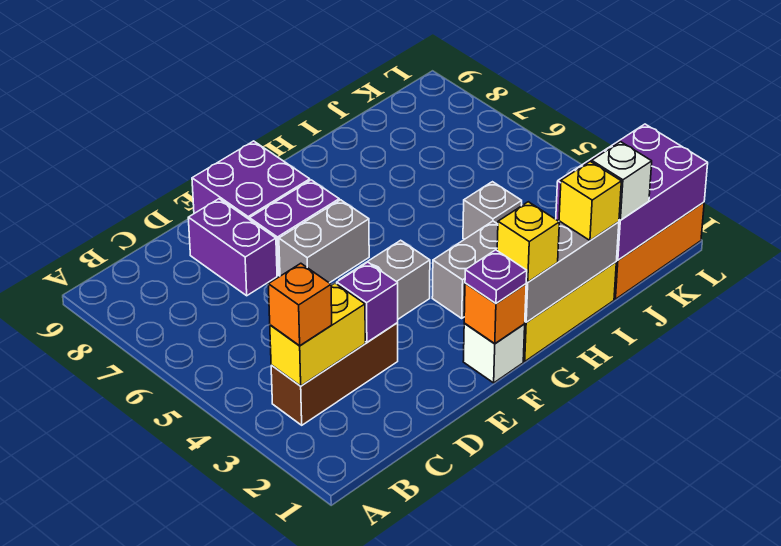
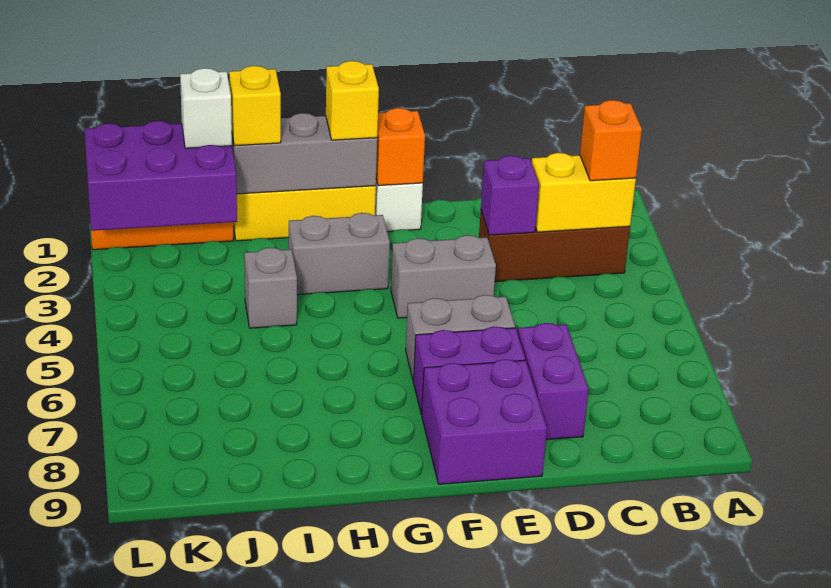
purple 1x1 plate [465,250,527,303] -> none

